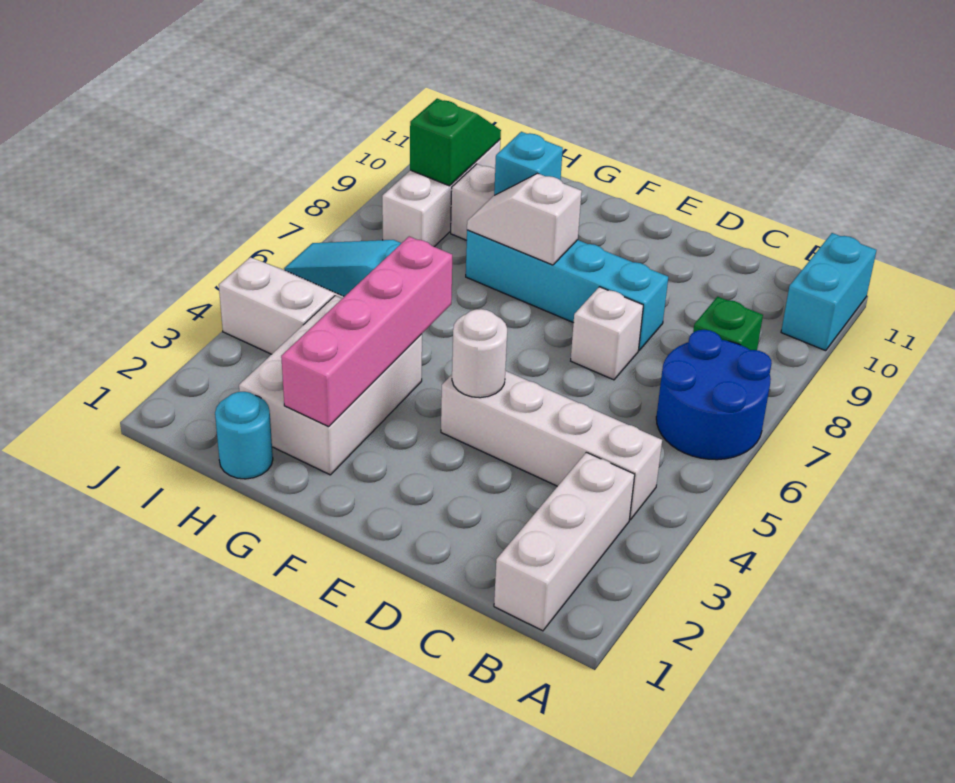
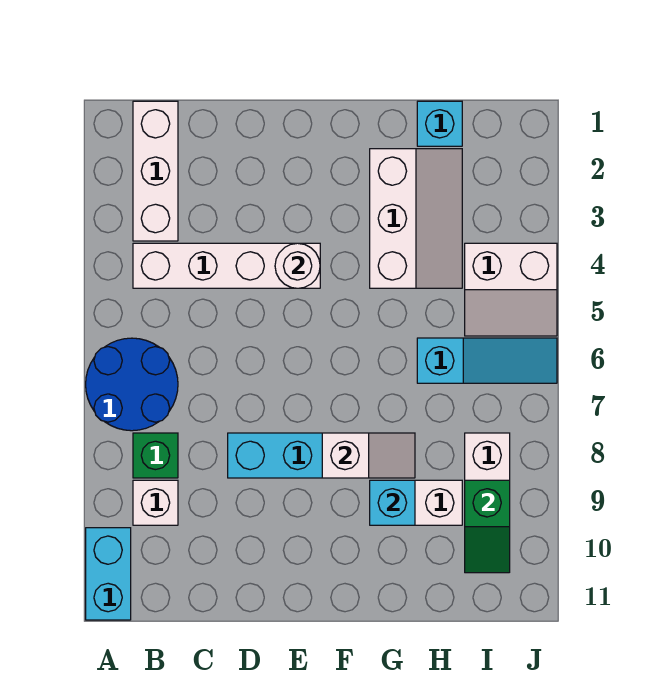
white 1x1 brick [571,287,643,380] -> white 1x1 brick moved to [133,480,178,525]
white 2x3 brick [239,296,422,475] -> white 2x3 slope [370,149,462,288]
pink 1x4 brick [281,237,452,427] -> none
cyan 1x1 round brick [215,392,273,479] -> cyan 1x1 brick [417,101,462,146]

